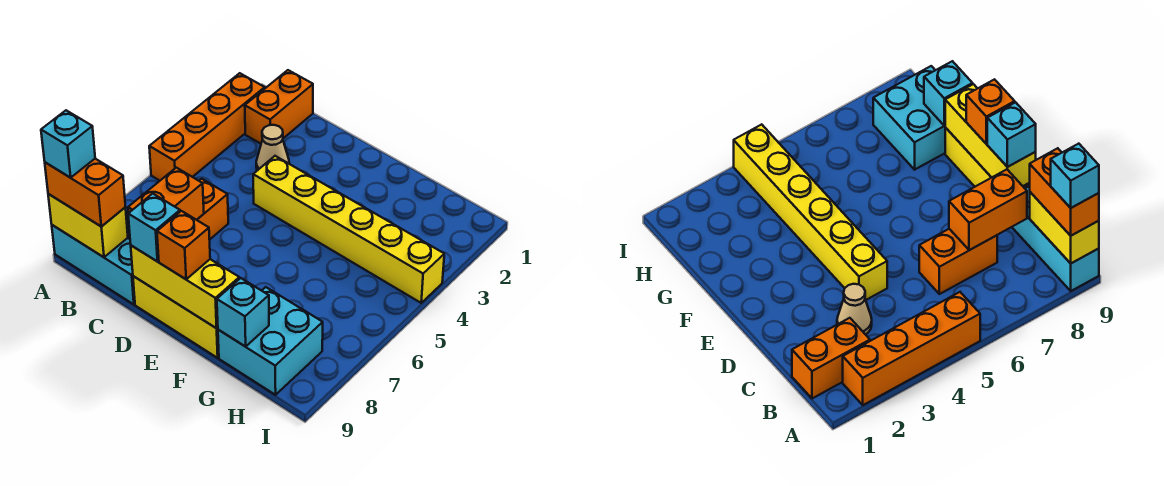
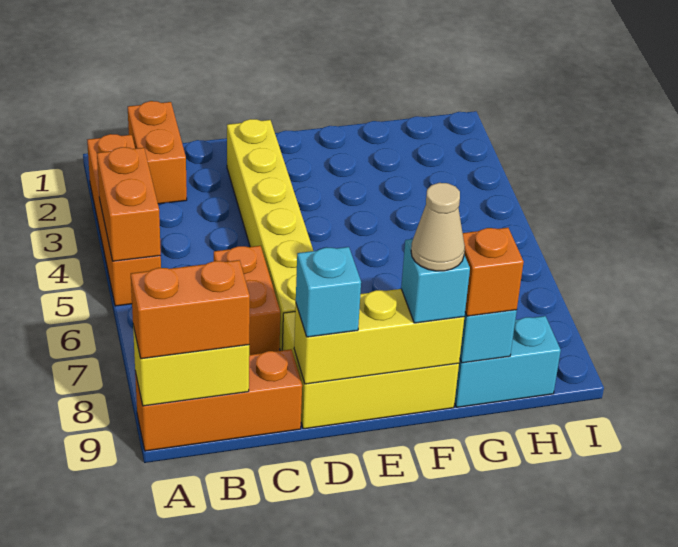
cyan 1x3 brick [52,225,135,304] -> orange 1x3 brick [135,349,302,451]
cyan 1x1 brick [41,110,95,178] -> cyan 1x1 brick moved to [401,239,470,323]
tan 1x1 cone [256,125,289,171] -> tan 1x1 cone moved to [411,183,465,271]
orange 1x2 brick [128,168,204,220] -> orange 1x2 brick moved to [97,147,161,261]
yellow 1x6 brick [253,156,444,303] -> yellow 1x6 brick turned to [227,119,313,351]
yellow 1x3 brick [133,276,219,358] -> yellow 2x3 brick [282,312,459,429]
orange 1x1 brick [157,211,210,279] -> orange 1x1 brick moved to [463,228,524,316]
cyan 2x2 brick [218,287,323,395] -> cyan 1x2 brick [455,316,561,407]

